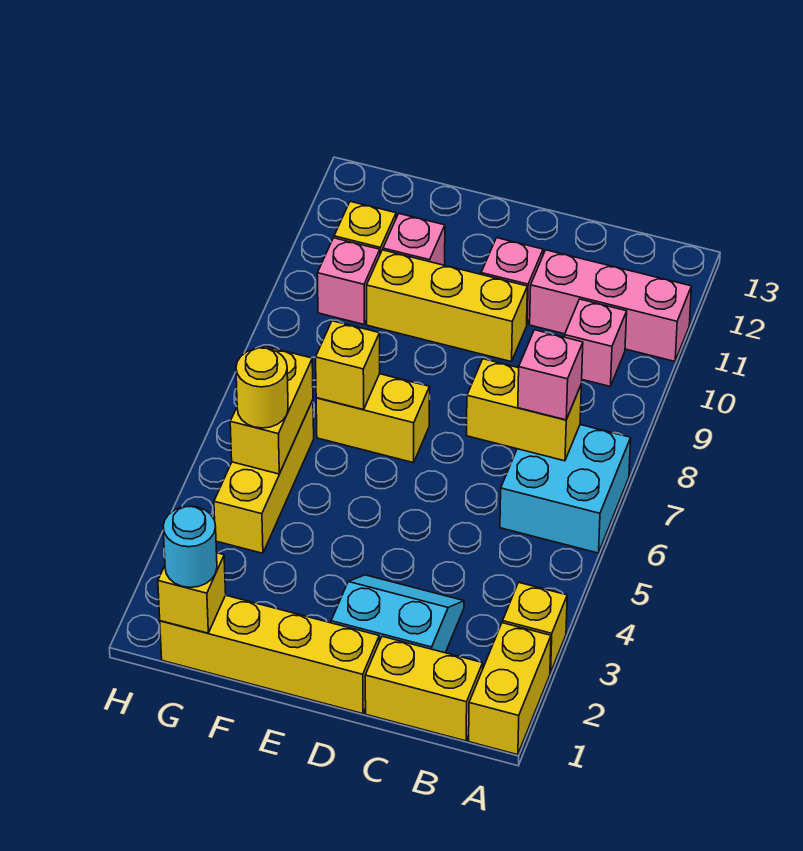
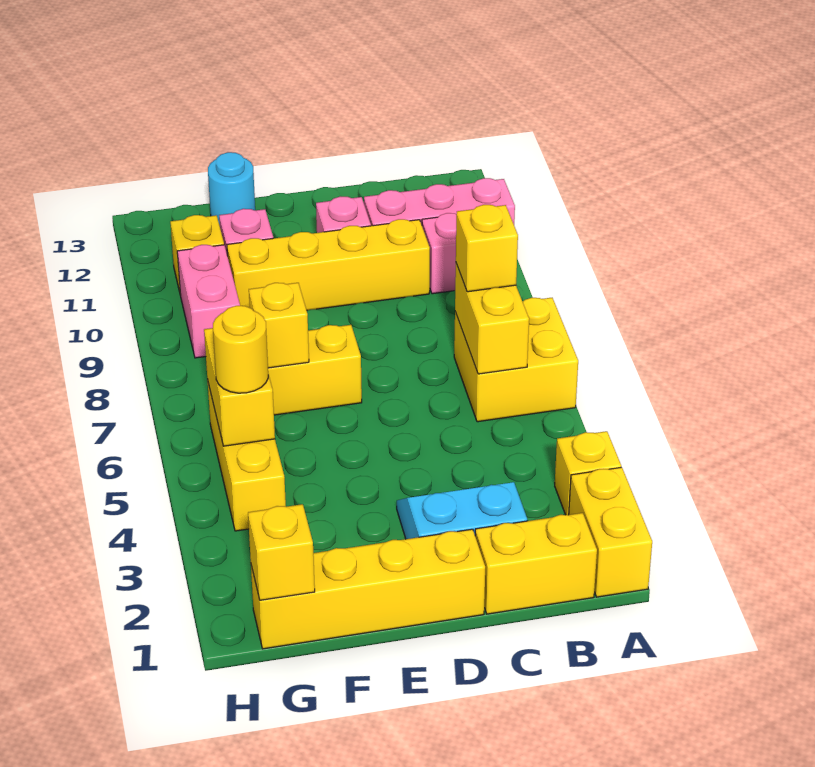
cyan 2x2 brick [500,425,631,553] -> yellow 2x2 brick [454,298,578,422]
yellow 1x2 brick [466,359,581,461] -> yellow 1x2 brick turned to [455,264,529,374]
pink 1x1 brick [518,330,583,420] -> yellow 1x1 brick [456,205,518,292]
yellow 1x3 brick [367,250,527,362] -> yellow 1x4 brick [227,219,430,310]
cyan 1x1 round brick [163,506,217,588] -> cyan 1x1 round brick moved to [208,152,255,225]
pink 1x1 brick [317,238,380,324] -> pink 1x2 brick [177,245,240,358]

